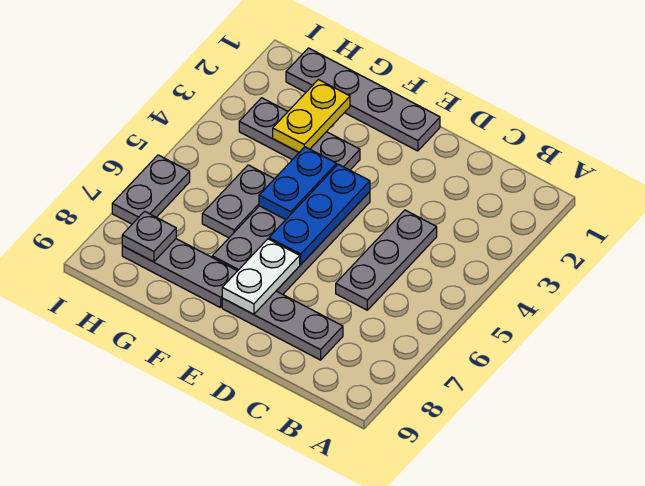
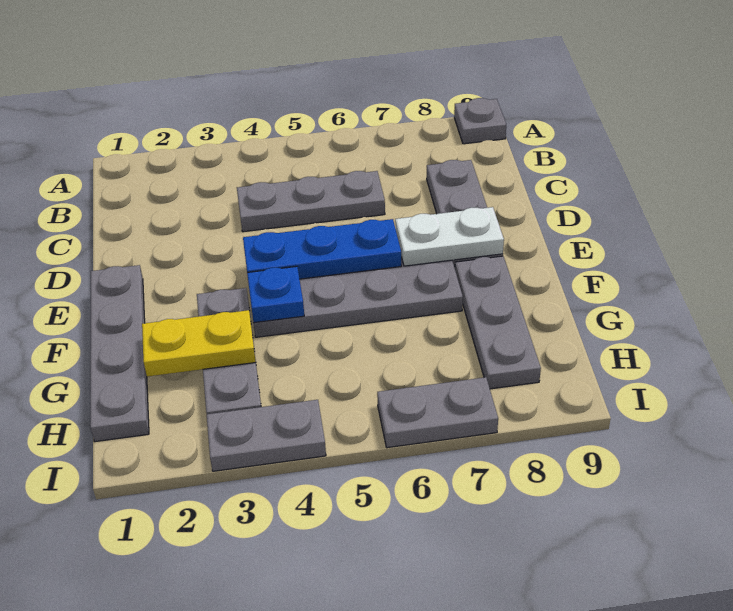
blue 1x2 plate [259,147,337,220] -> blue 1x1 plate [247,266,304,323]
grey 1x2 plate [202,165,274,238] -> grey 1x2 plate moved to [207,400,326,471]
grey 1x1 plate [122,211,176,262] -> grey 1x1 plate moved to [454,98,506,144]

